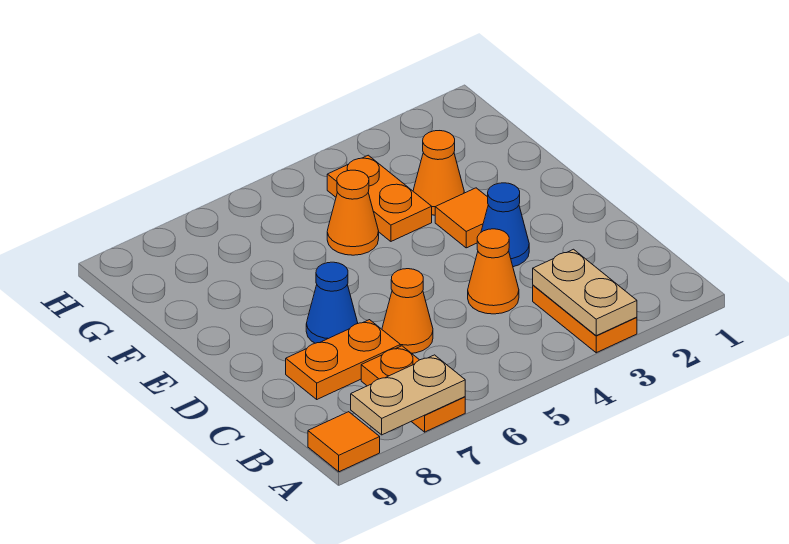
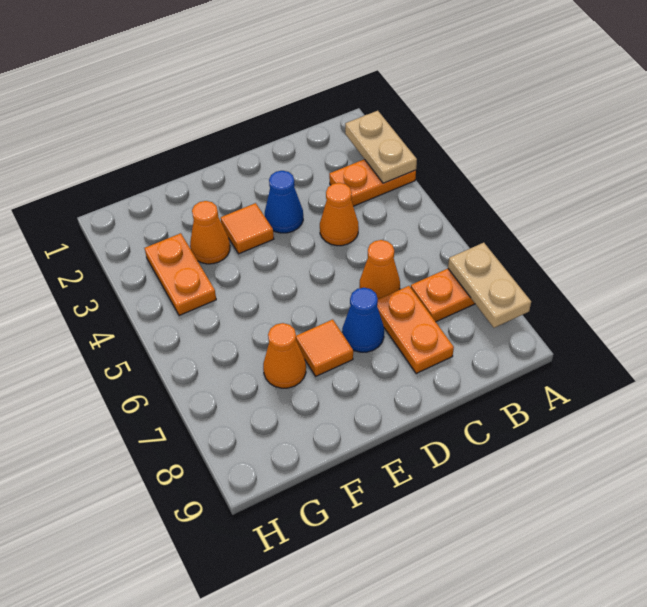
tan 1x2 plate [533,249,637,336] -> tan 1x2 plate turned to [345,111,417,183]
orange 1x1 tile [308,412,380,472] -> orange 1x1 tile moved to [296,320,353,376]
orange 1x2 plate [327,155,432,241] -> orange 1x2 plate turned to [145,233,216,316]
orange 1x1 cone [327,170,379,255] -> orange 1x1 cone moved to [263,323,306,388]

